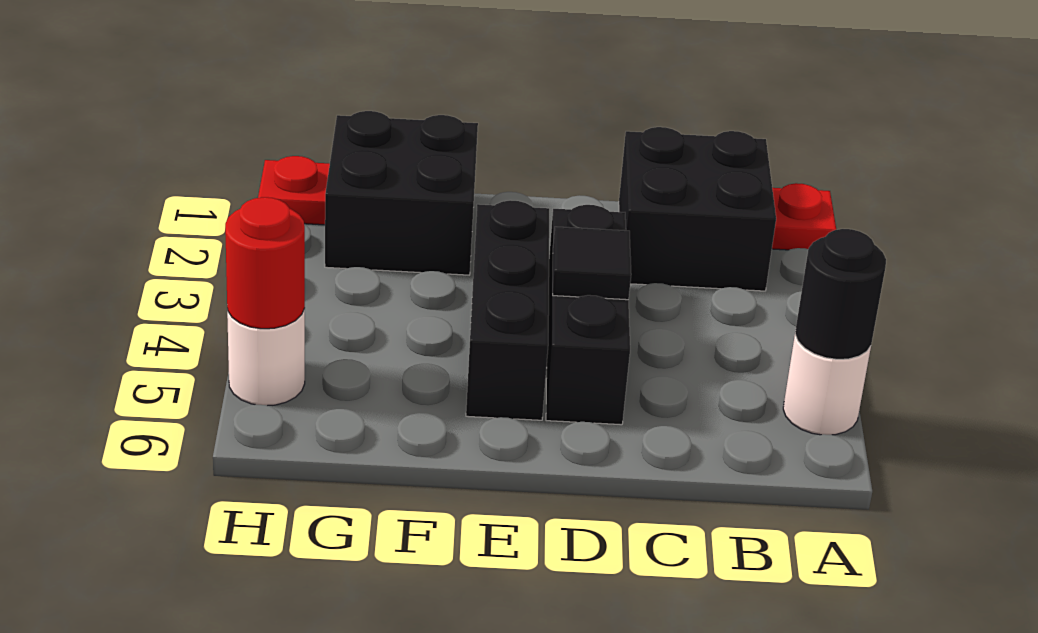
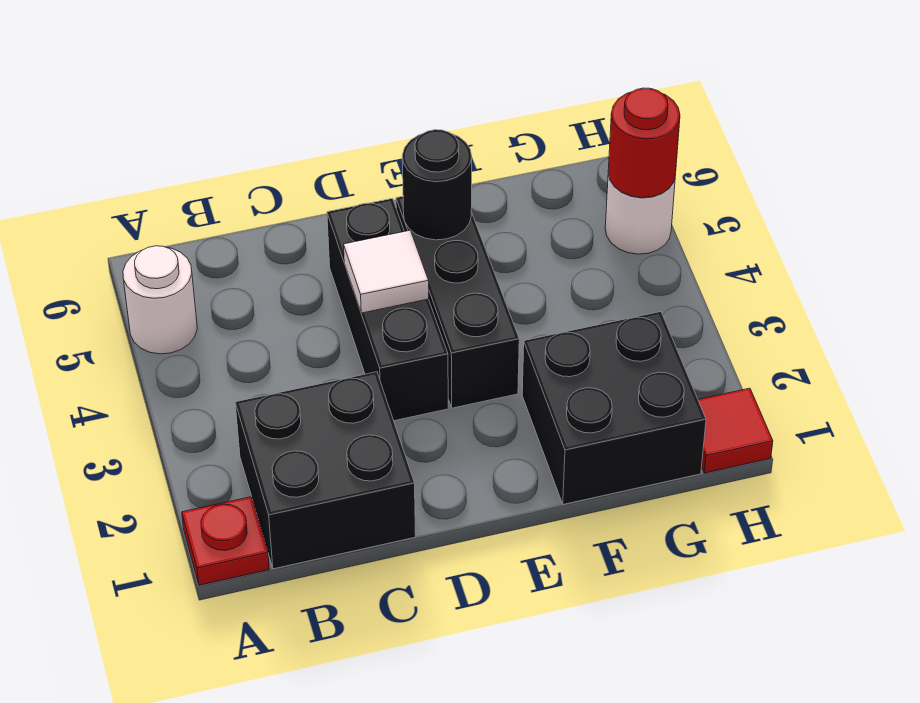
black 1x1 round brick [795,229,886,359] -> black 1x1 round brick moved to [402,130,472,240]
black 1x1 tile [553,227,631,300] -> white 1x1 tile [344,230,429,313]
red 1x1 plate [258,156,330,225] -> red 1x1 tile [698,388,773,473]

